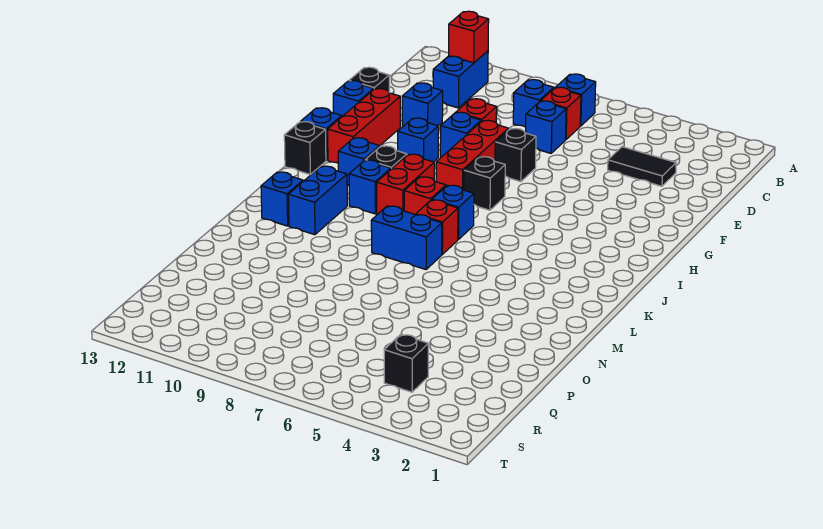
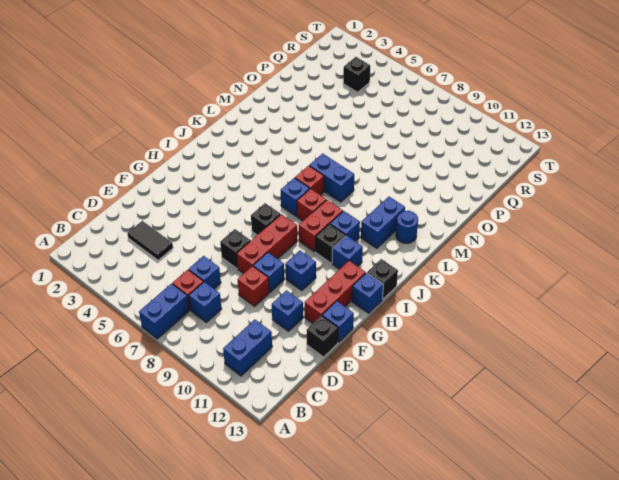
blue 1x1 brick [556,74,596,126] -> blue 1x2 brick [139,284,189,339]
red 1x1 brick [449,11,489,63] -> none
blue 1x1 brick [261,172,303,226] -> blue 1x1 round brick [396,211,418,243]

